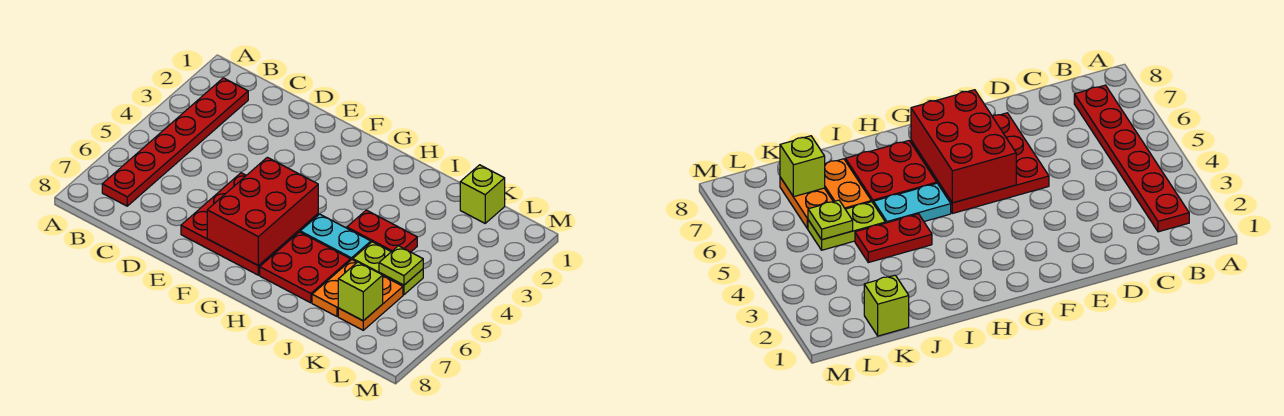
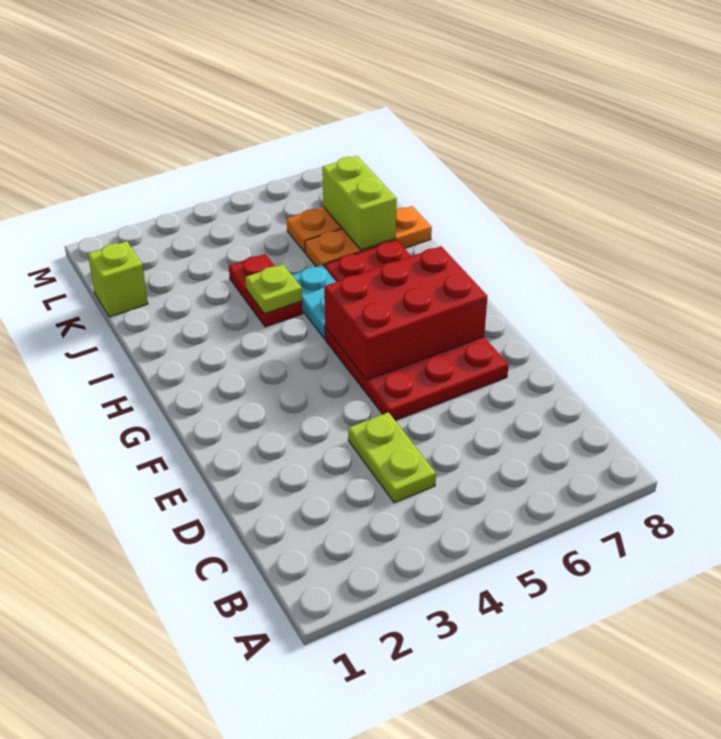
red 1x6 plate [102,78,248,206] -> none
lime 1x2 plate [353,242,423,295] -> lime 1x2 plate moved to [348,412,436,503]
orange 1x2 plate [312,260,357,316] -> orange 1x3 plate [305,206,432,267]
lime 1x1 plate [379,246,423,285] -> lime 1x1 plate moved to [246,264,302,314]
lime 1x1 brick [338,262,383,321] -> lime 1x2 brick [322,156,397,250]

